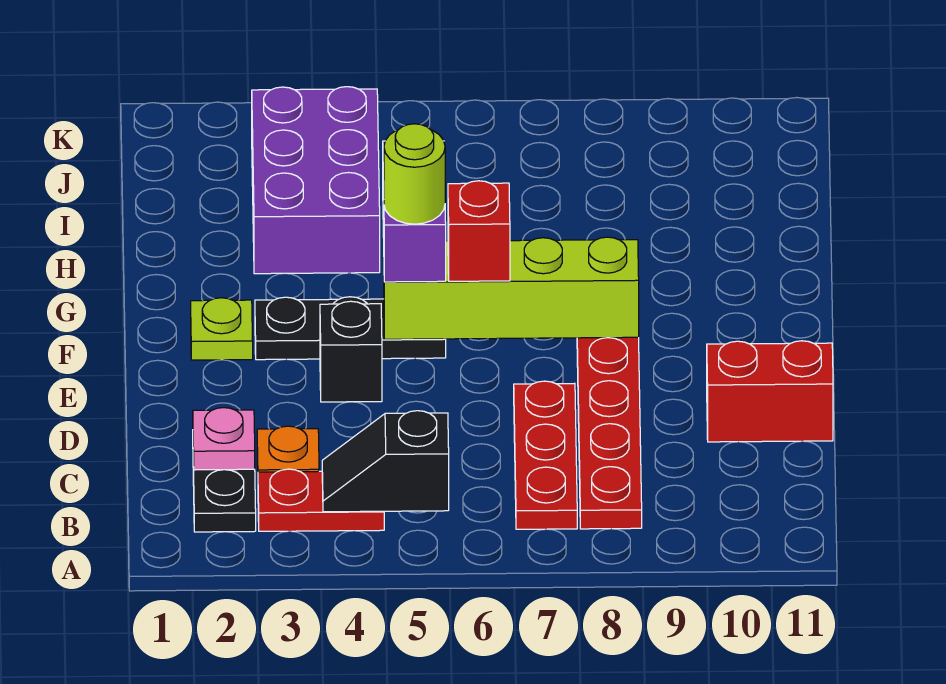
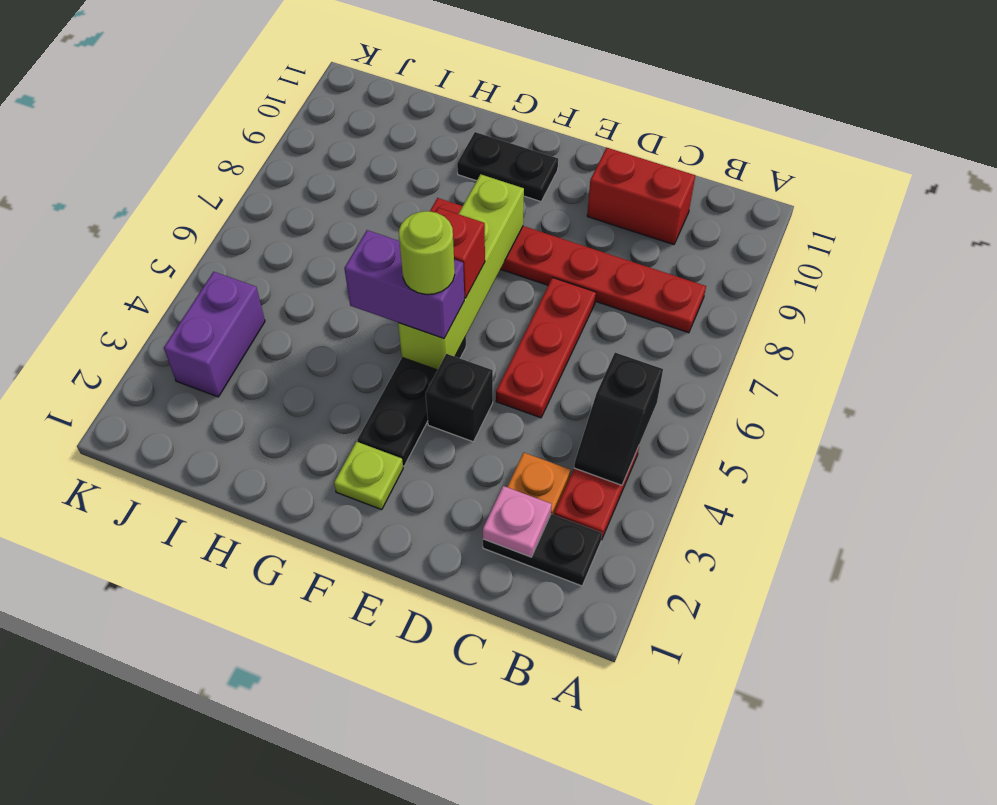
red 1x3 plate [514,381,577,529] -> red 1x3 plate turned to [496,278,596,418]
red 1x2 brick [707,341,833,442] -> red 1x2 brick turned to [587,148,695,245]
none -> black 1x2 plate [457,132,558,202]
purple 2x3 brick [252,87,380,274] -> purple 1x2 brick [164,272,265,397]

